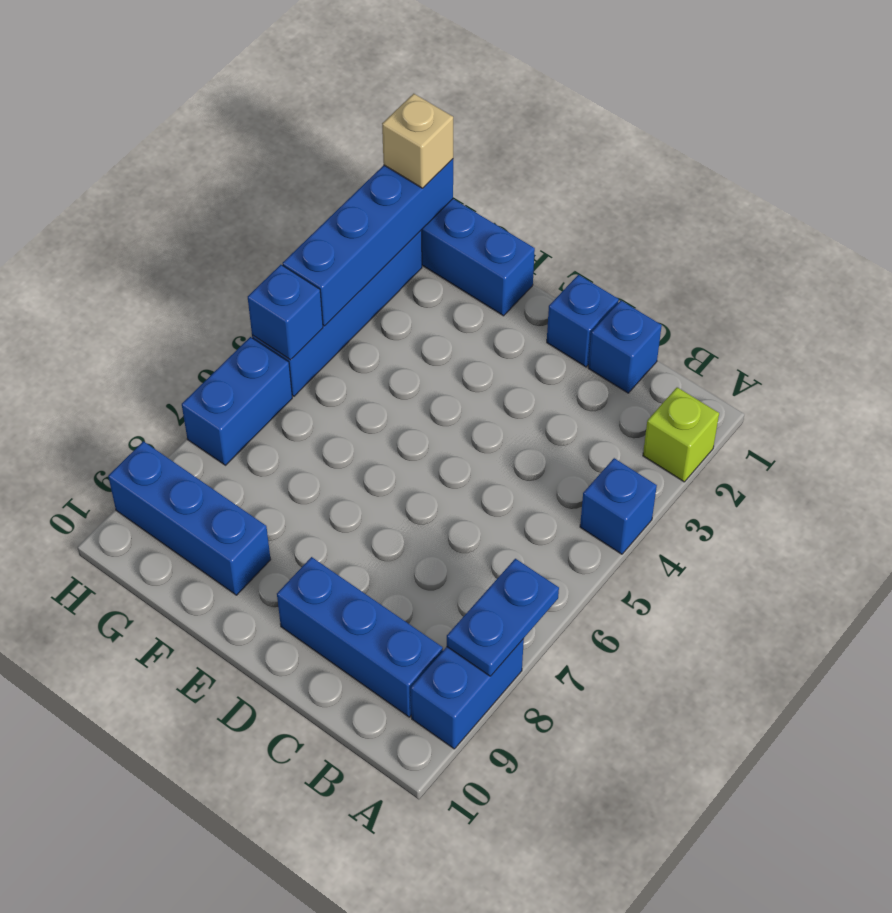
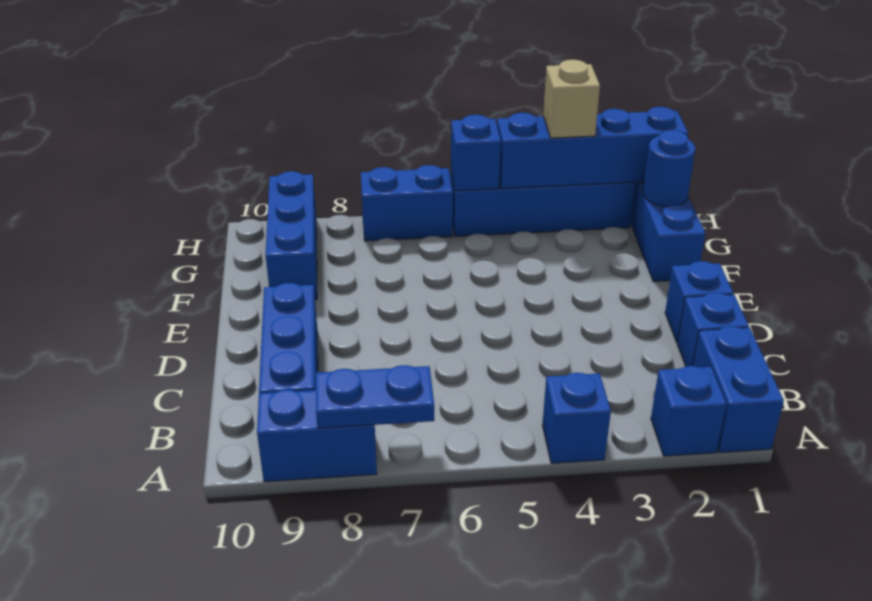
none -> blue 1x2 brick [693,326,784,453]
lime 1x1 brick [643,387,719,482] -> blue 1x1 brick [651,366,727,456]
none -> blue 1x1 round brick [643,130,695,206]
tan 1x1 brick [382,94,453,188] -> tan 1x1 brick moved to [543,60,600,138]

